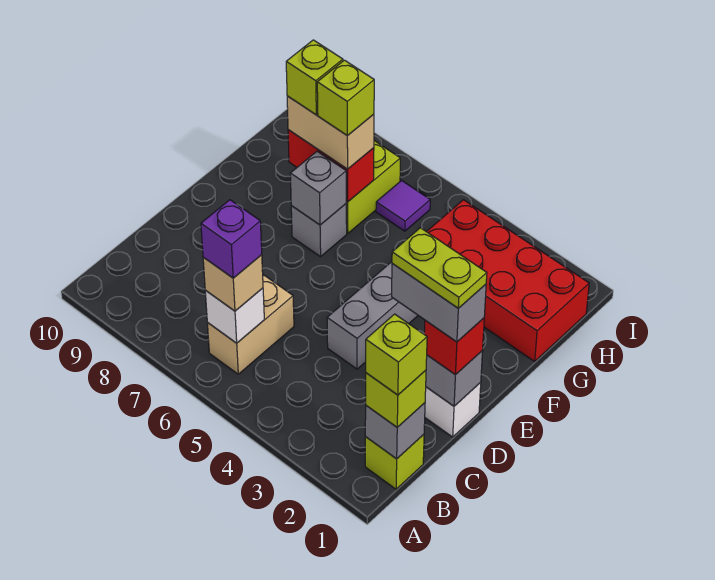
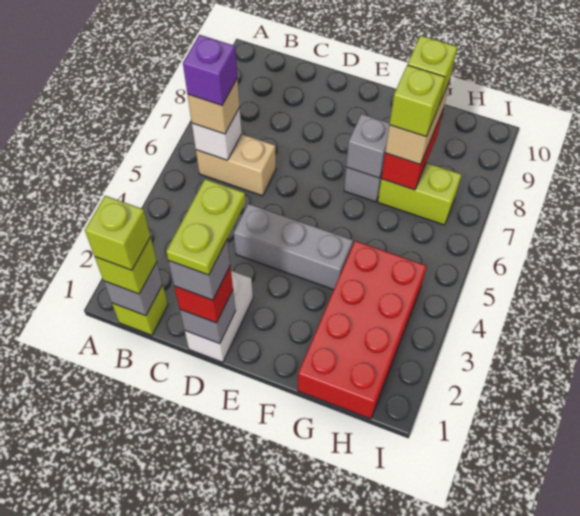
grey 1x2 brick [392,264,486,342] -> grey 1x1 brick [168,240,230,300]
purple 1x1 tile [376,180,430,231] -> none

